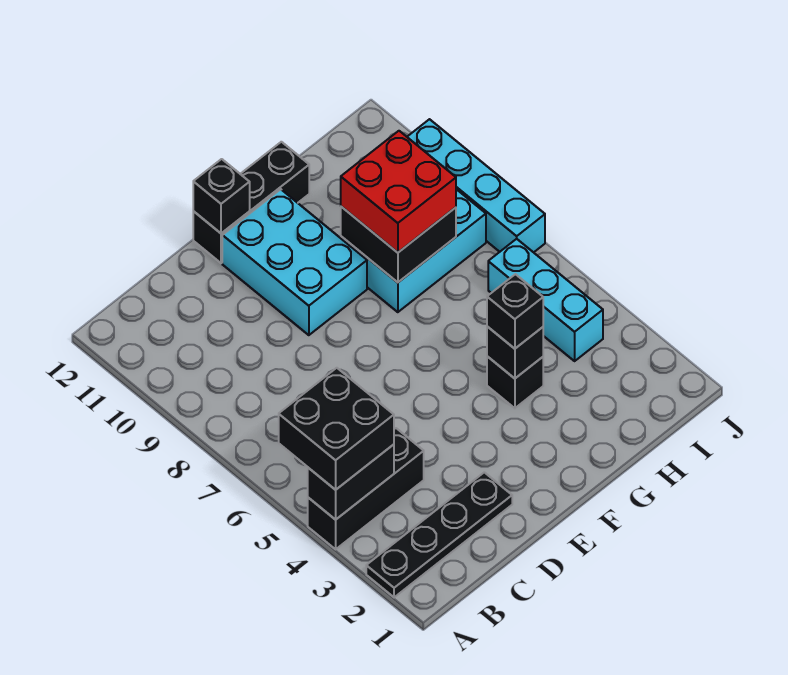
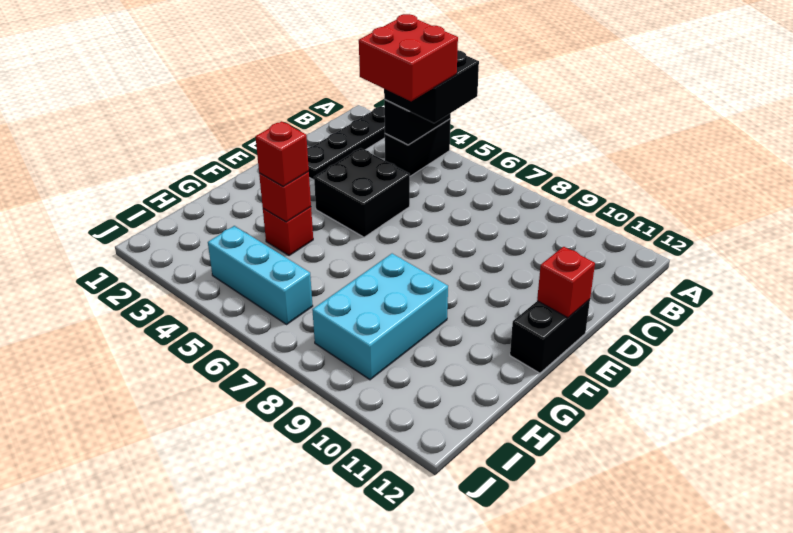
black 1x3 brick [308,428,424,549] -> black 1x2 brick [385,119,451,176]
cyan 2x3 brick [222,189,367,335] -> none
black 1x3 brick [193,142,309,263] -> black 1x2 brick [510,299,590,373]
black 1x1 brick [193,159,250,233] -> red 1x1 brick [537,247,595,318]
black 1x1 brick [487,356,543,408] -> red 1x1 brick [263,207,313,256]
black 1x1 brick [487,326,543,378] -> red 1x1 brick [259,172,311,222]
black 1x1 brick [487,274,543,349] -> red 1x1 brick [255,121,309,186]
black 2x2 brick [341,207,456,282] -> black 2x2 brick moved to [314,148,410,237]
red 2x2 brick [341,131,456,253] -> red 2x2 brick moved to [359,14,458,101]
cyan 1x4 brick [407,119,545,252] -> none

